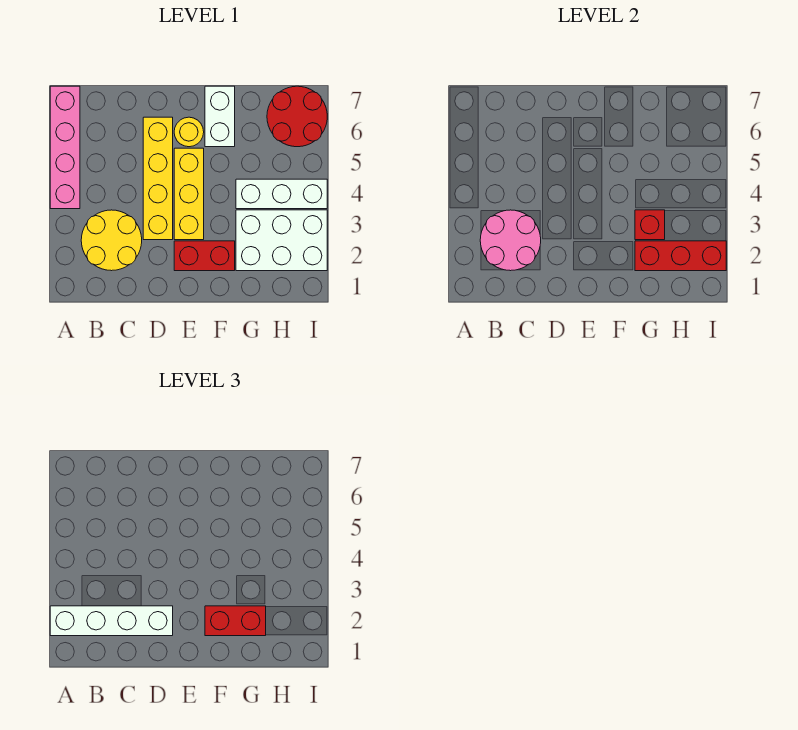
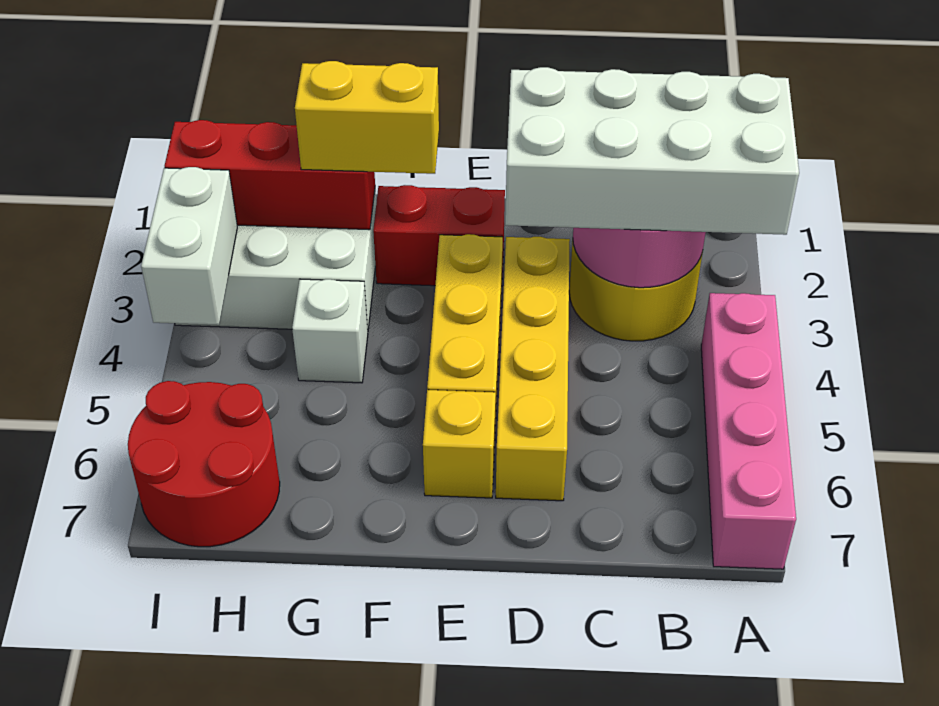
white 1x4 brick [50,606,173,636] -> white 2x4 brick [505,67,799,235]
yellow 1x1 round brick [174,117,204,147] -> yellow 1x1 brick [423,390,496,498]
red 1x2 brick [205,606,266,636] -> yellow 1x2 brick [295,61,439,174]
white 1x2 brick [205,86,235,147] -> white 1x2 brick moved to [141,167,237,325]
red 1x1 brick [635,210,665,240] -> none
white 1x3 brick [236,179,327,209] -> white 1x1 brick [292,279,368,383]

